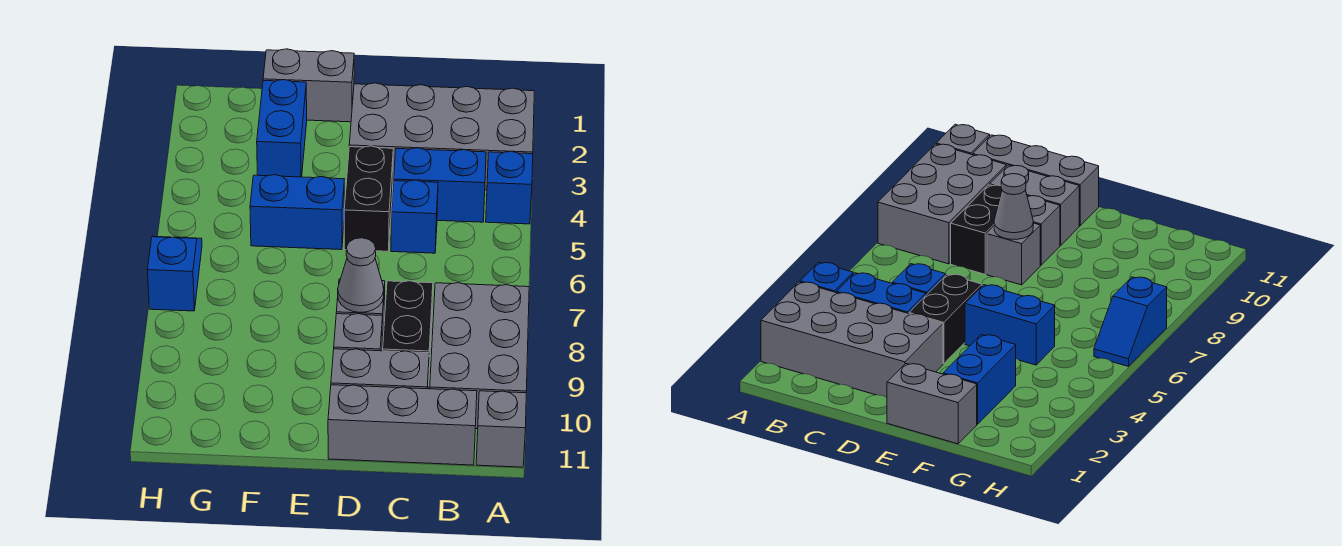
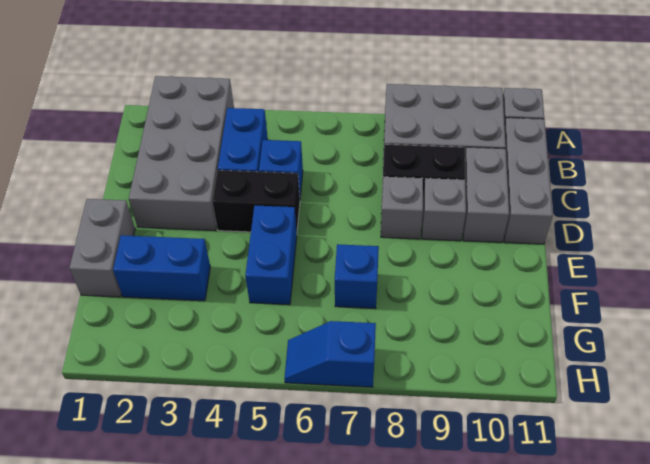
blue 1x1 brick [486,151,533,224] -> blue 1x1 brick moved to [335,244,379,309]
grey 1x1 cone [338,238,384,312] -> none

